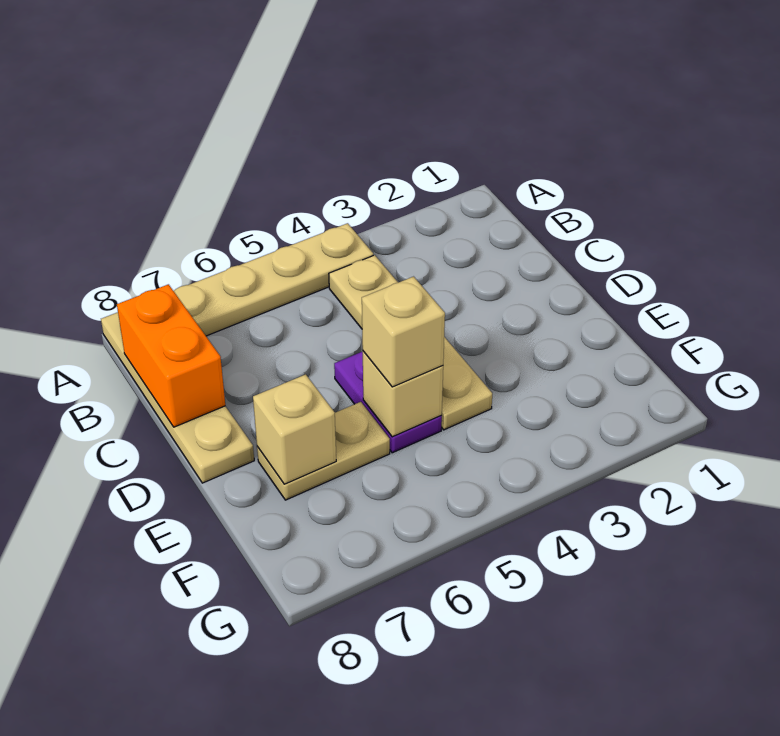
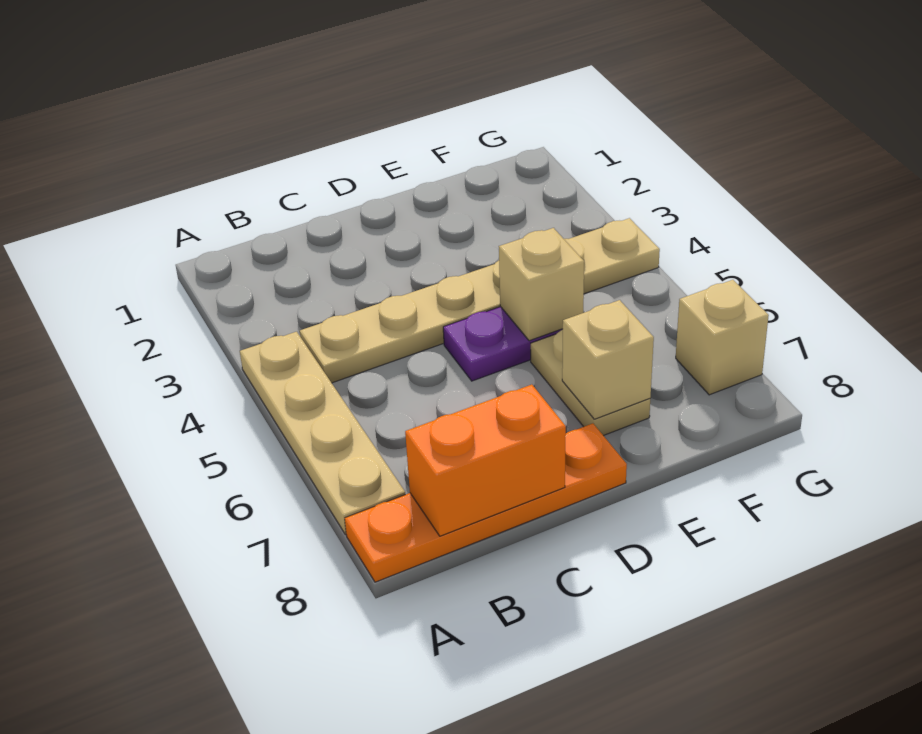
tan 1x4 plate [101,312,254,483] -> orange 1x4 plate [345,423,627,582]
tan 1x4 plate [329,255,492,430] -> tan 1x6 plate [300,218,660,383]
tan 1x1 brick [362,277,445,387] -> tan 1x1 brick moved to [676,280,769,395]

